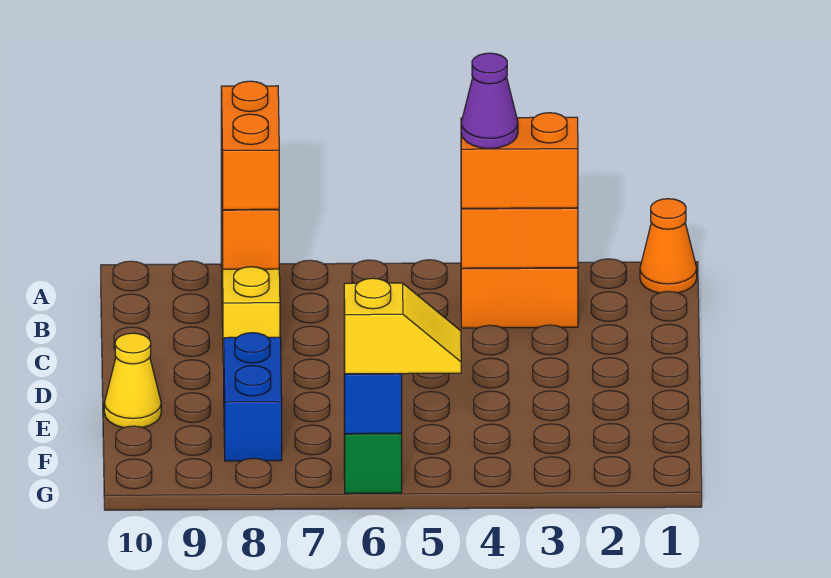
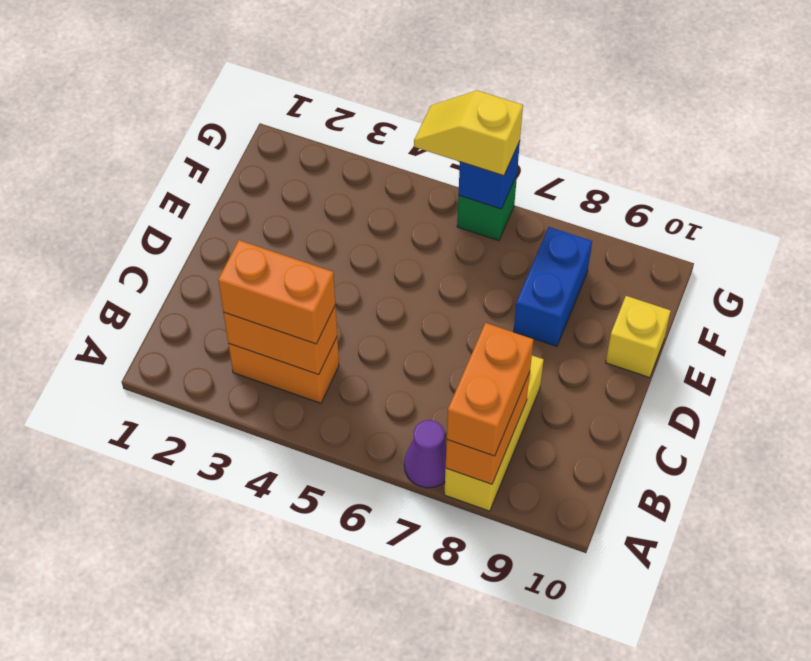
orange 1x1 cone [640,199,697,293] -> none
purple 1x1 cone [461,53,518,148] -> purple 1x1 cone moved to [404,420,446,488]
yellow 1x1 cone [104,333,161,428] -> yellow 1x1 brick [606,296,671,378]

